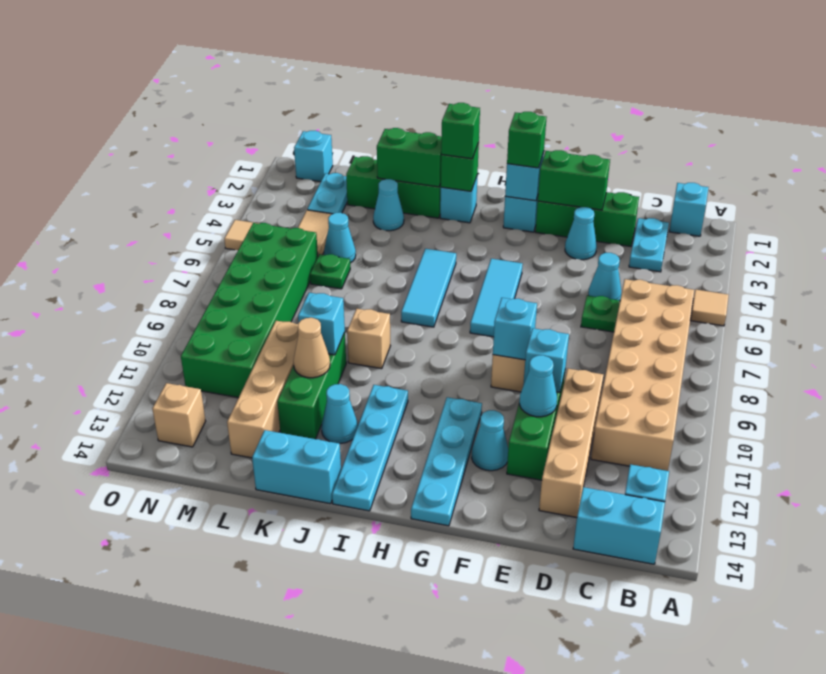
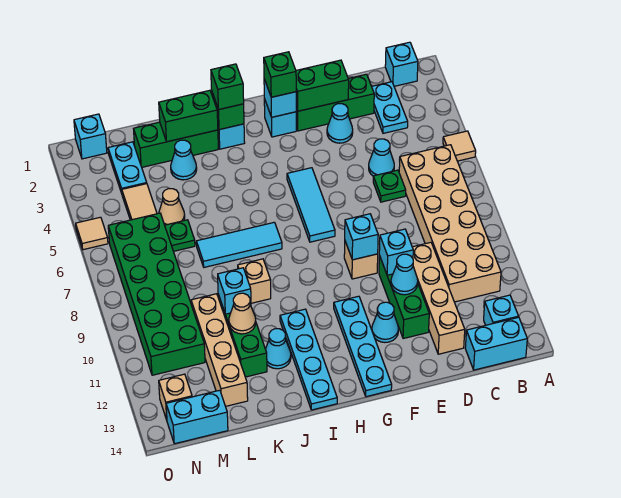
cyan 1x3 tile [401,249,456,327] -> cyan 1x3 tile turned to [196,222,282,267]
cyan 1x2 brick [252,430,341,504] -> cyan 1x2 brick moved to [166,390,228,444]
cyan 1x1 cone [324,213,356,263] -> tan 1x1 cone [159,189,185,225]

